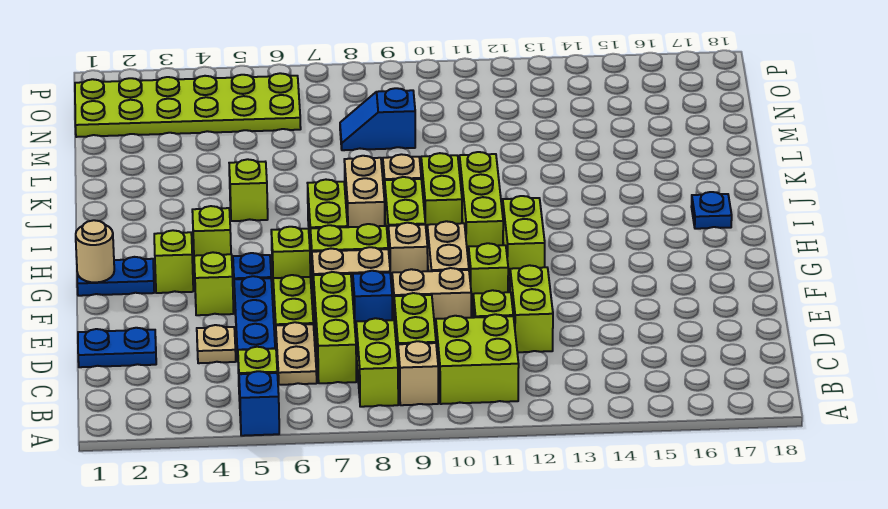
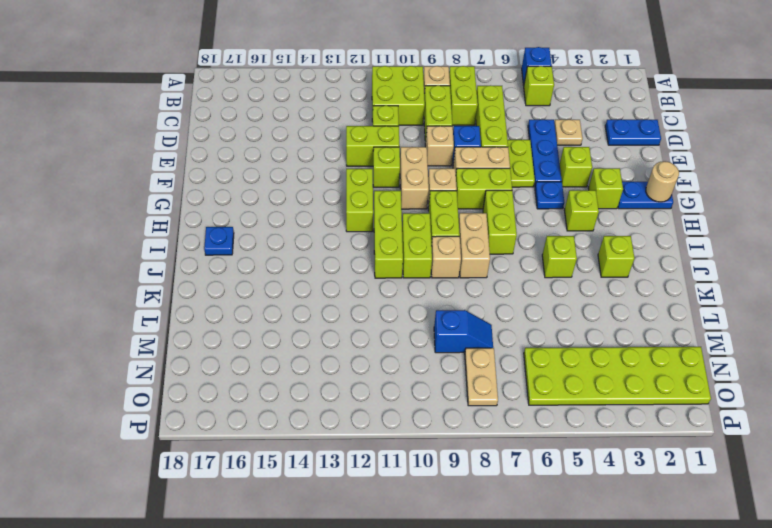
tan 1x2 plate [276,322,317,385] -> tan 1x2 plate moved to [465,348,498,406]
lime 1x2 brick [510,265,553,352] -> lime 1x2 brick turned to [346,126,399,166]
tan 1x2 brick [392,268,471,331] -> tan 1x1 brick [425,126,454,166]
lime 1x1 brick [271,227,310,278] -> lime 1x1 brick moved to [598,236,635,277]

